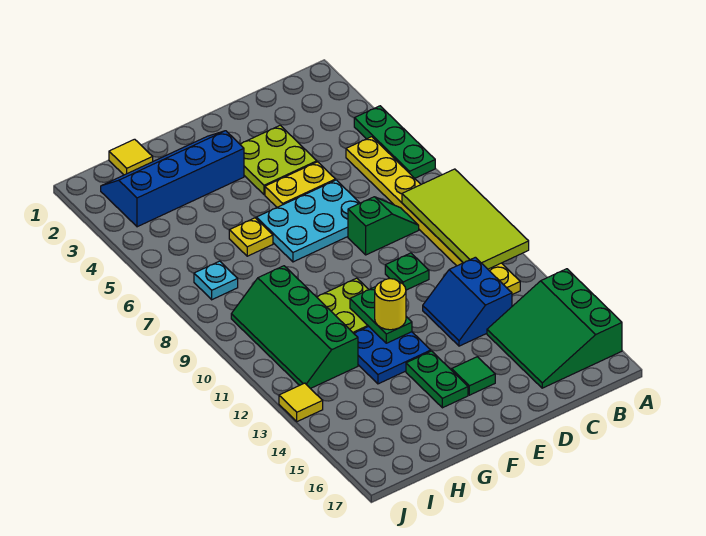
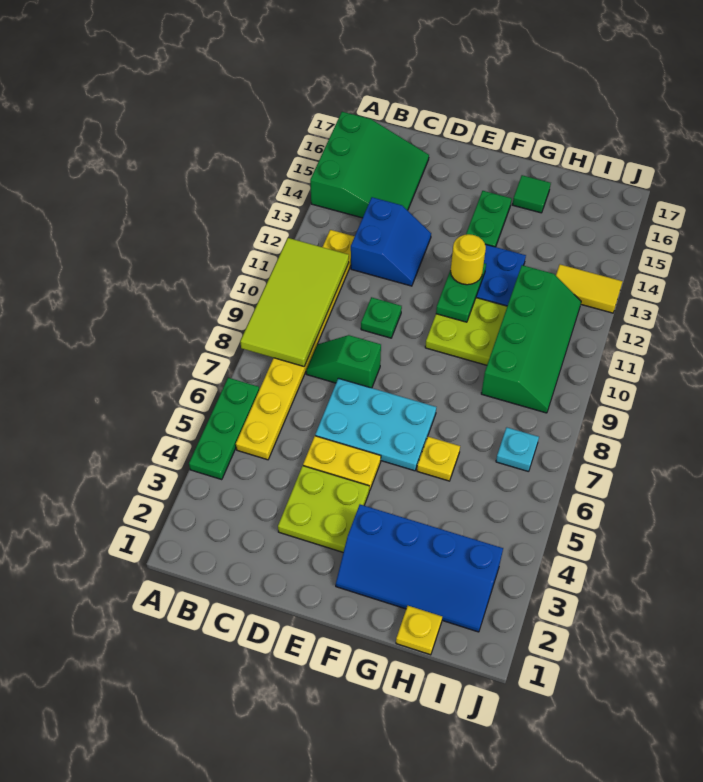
green 1x1 tile [452,357,495,395] -> green 1x1 tile moved to [512,175,551,213]
yellow 1x1 tile [109,139,153,175] -> yellow 1x1 plate [396,606,442,655]
yellow 1x1 tile [279,383,323,422] -> yellow 1x2 tile [556,264,623,313]

